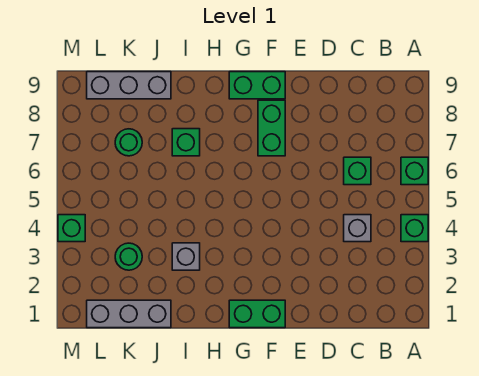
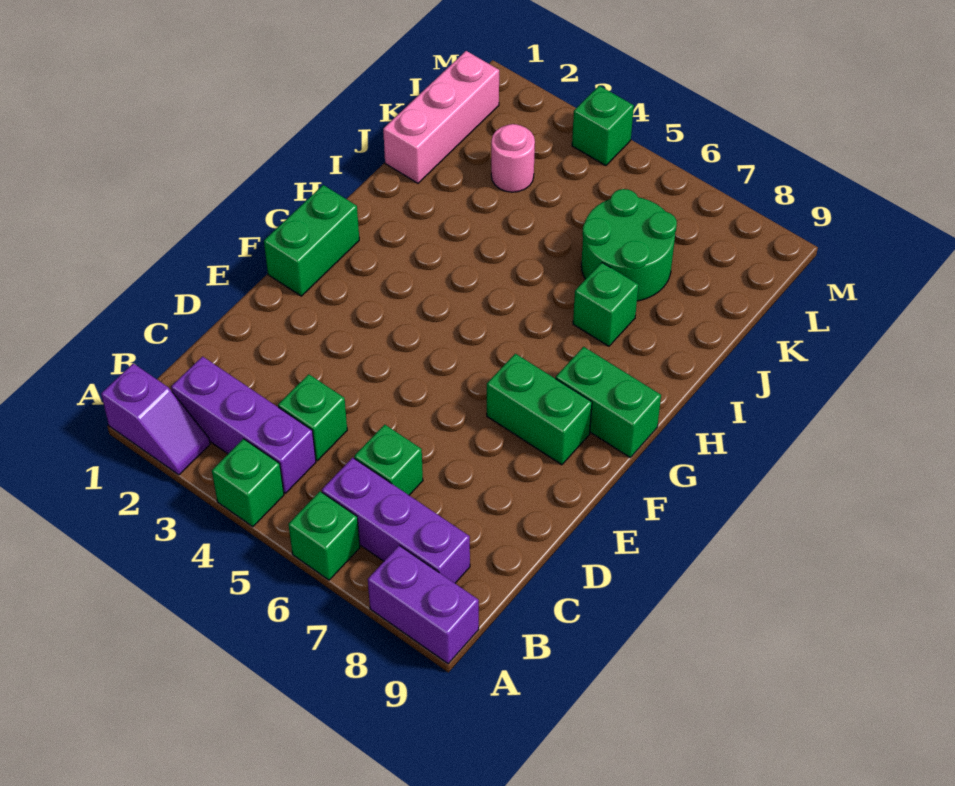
none -> purple 1x2 slope [101,363,210,475]
none -> purple 1x2 brick [368,545,479,664]
none -> purple 1x3 brick [171,357,316,493]
none -> purple 1x3 brick [322,458,470,583]
grey 1x1 brick [344,215,371,242] -> green 1x1 brick [278,374,347,461]
green 1x2 brick [229,72,285,99] -> green 1x2 brick turned to [556,347,661,457]
grey 1x1 brick [172,243,200,270] -> none
grey 1x3 brick [87,300,171,328] -> pink 1x3 brick [383,51,499,183]
grey 1x3 brick [87,72,171,99] -> none
green 1x1 round brick [115,243,142,270] -> pink 1x1 round brick [491,124,535,192]
green 1x1 round brick [115,129,142,156] -> green 2x2 round brick [581,189,677,301]

